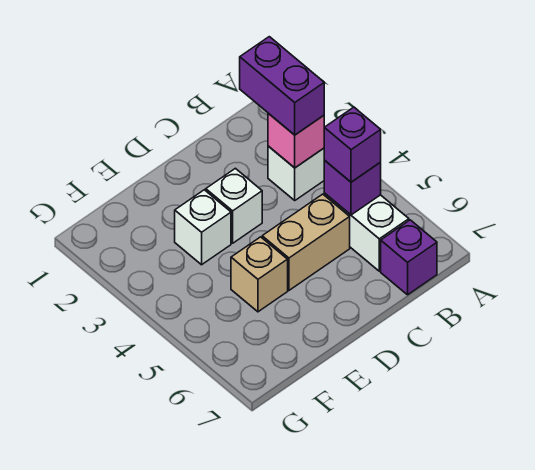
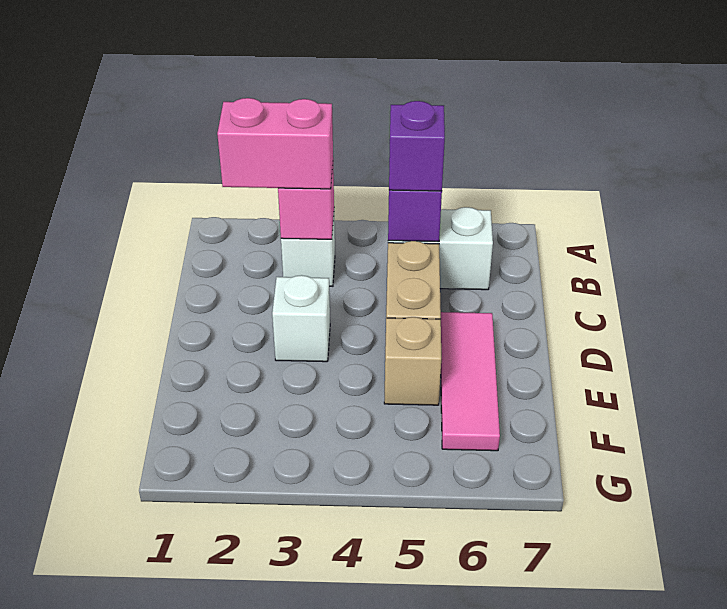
purple 1x2 brick [240,37,324,135] -> pink 1x2 brick [217,98,333,189]
purple 1x1 brick [381,220,437,295] -> none
none -> pink 1x3 tile [441,312,500,451]
white 1x1 brick [175,190,231,265] -> none

